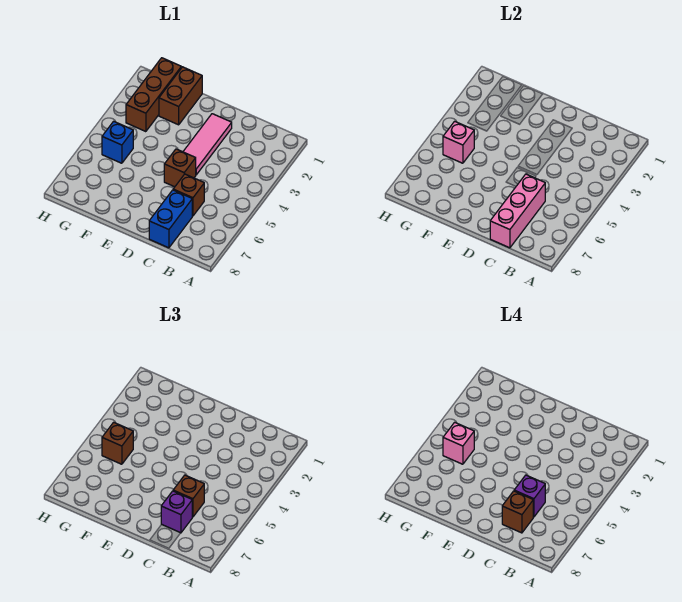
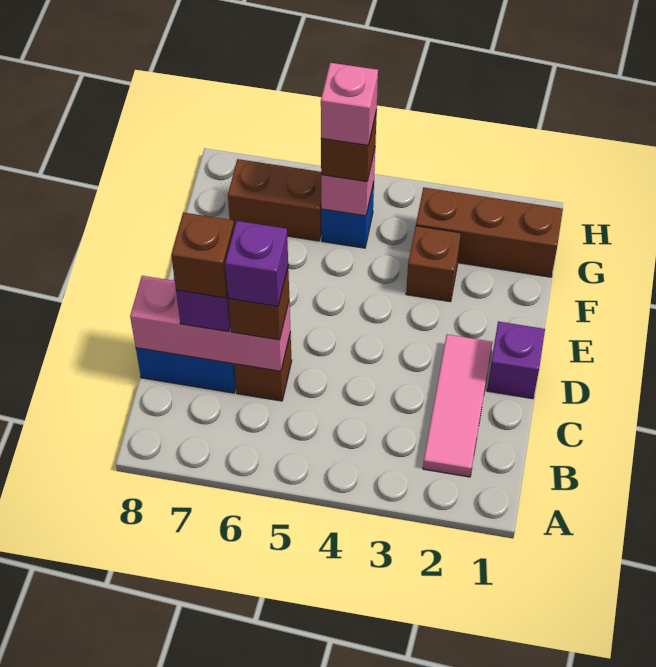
none -> purple 1x1 brick [487,321,545,399]
pink 1x3 tile [183,114,232,175] -> pink 1x3 tile turned to [423,334,492,477]
brown 1x1 brick [164,149,196,187] -> brown 1x1 brick moved to [406,226,461,302]
brown 1x2 brick [159,67,202,125] -> brown 1x2 brick moved to [228,159,322,241]

